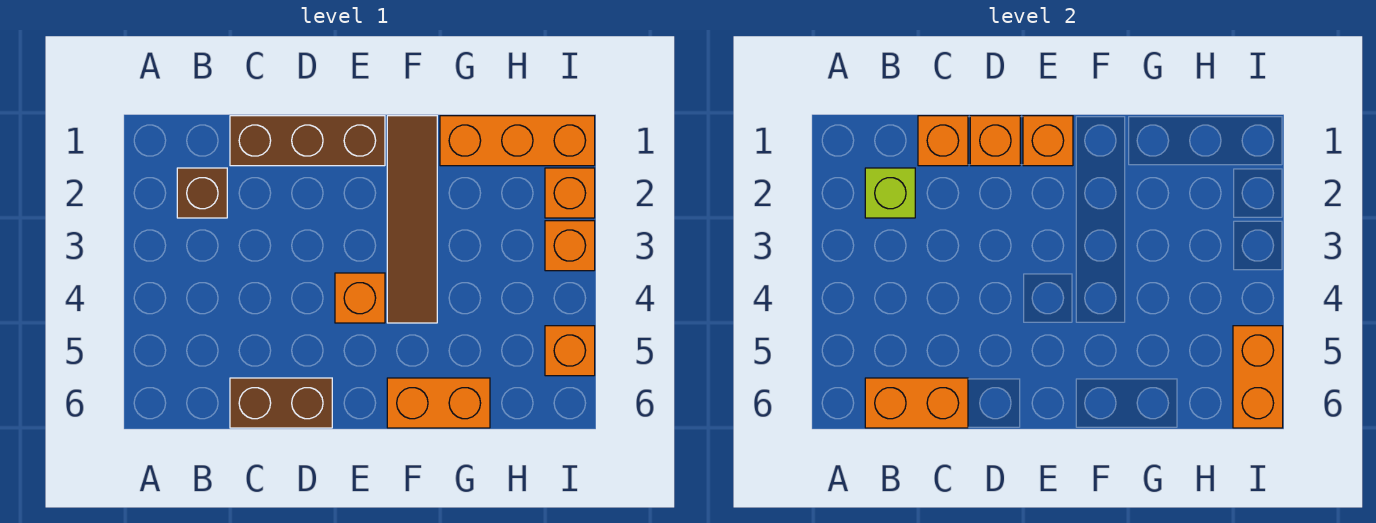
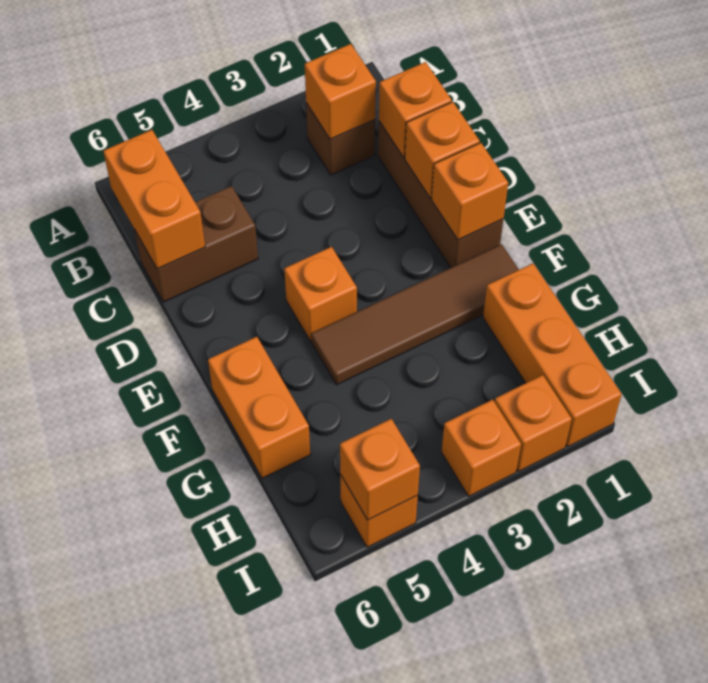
lime 1x1 brick [865,168,915,218] -> orange 1x1 brick [305,44,376,139]
brown 1x2 brick [230,378,332,428] -> brown 1x2 brick turned to [135,186,258,302]
orange 1x2 brick [1233,326,1283,428] -> orange 1x1 brick [340,419,420,520]

